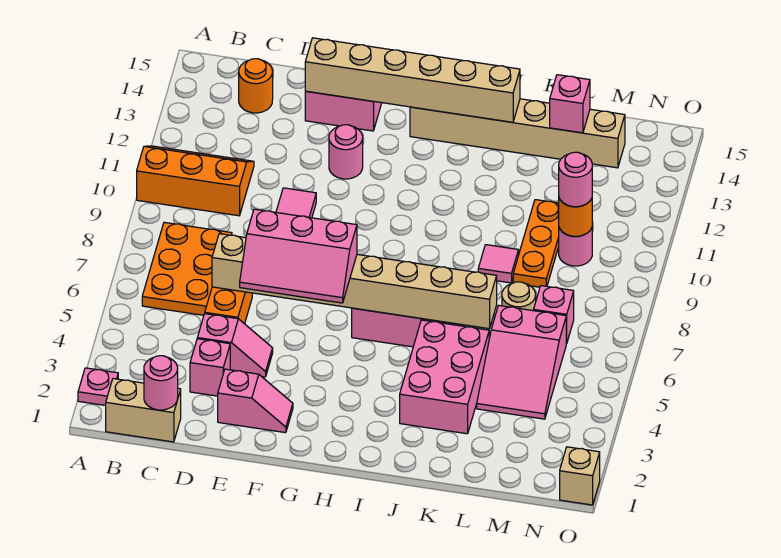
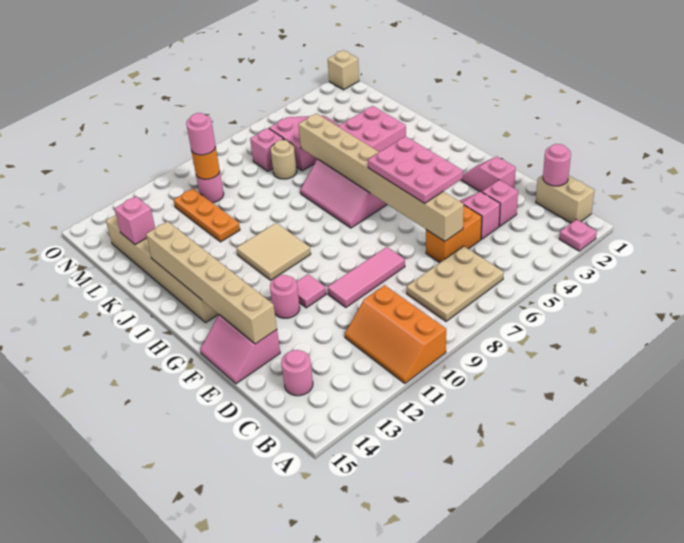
orange 2x3 plate [142,222,232,315] -> tan 2x3 plate [407,246,504,321]
orange 1x1 round brick [239,59,273,113] -> pink 1x1 round brick [281,350,313,396]
pink 2x3 slope [240,209,357,303] -> pink 2x3 plate [368,136,463,203]
none -> tan 2x2 tile [237,223,311,280]
pink 1x1 tile [478,245,519,283] -> pink 1x1 tile moved to [297,274,326,308]
orange 1x3 plate [513,200,559,287] -> orange 1x3 plate turned to [174,189,240,242]

